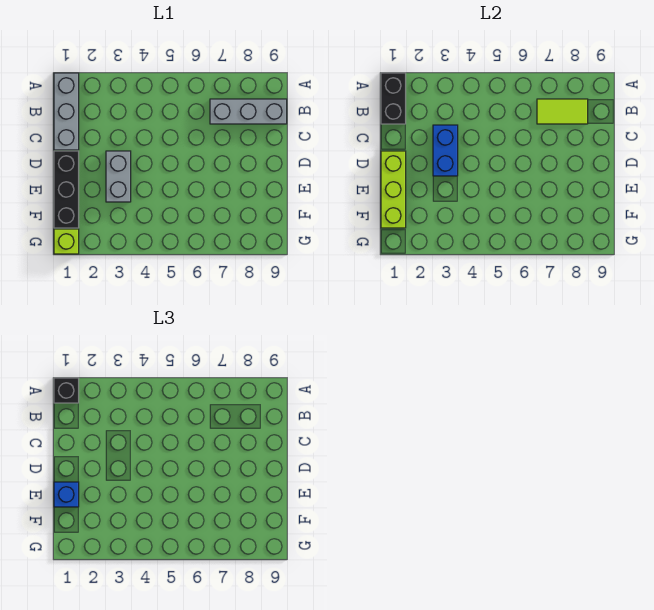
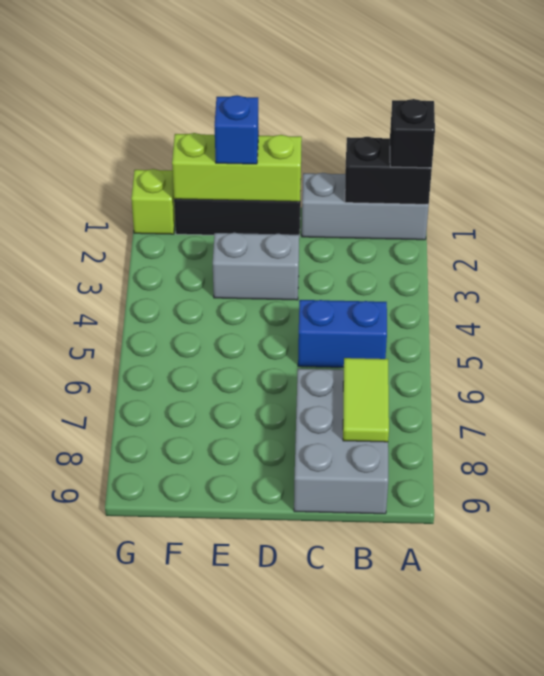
grey 1x3 brick [210,99,287,124] -> grey 2x3 brick [294,369,388,514]
blue 1x2 brick [433,125,458,176] -> blue 1x2 brick moved to [298,300,387,367]

